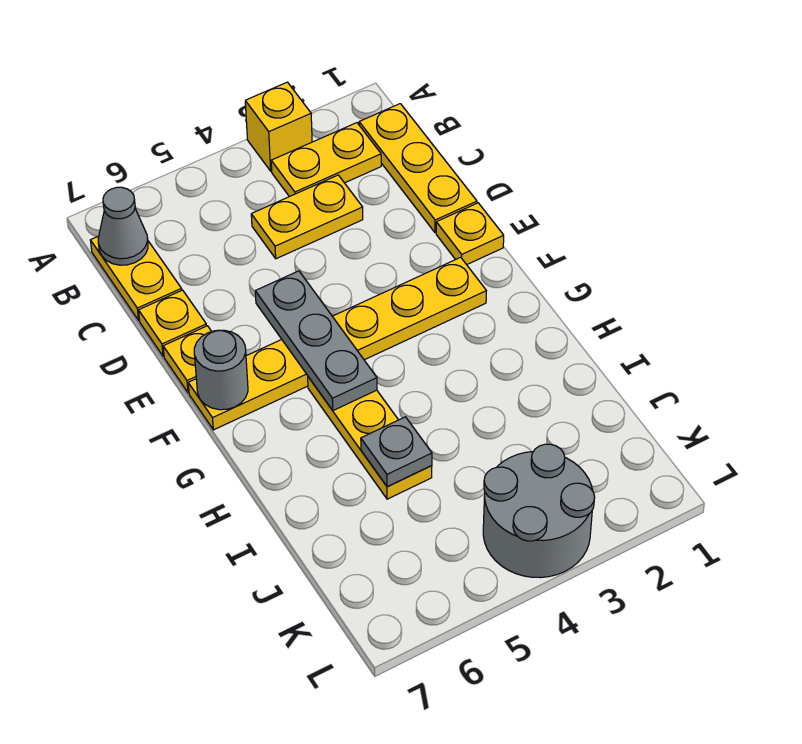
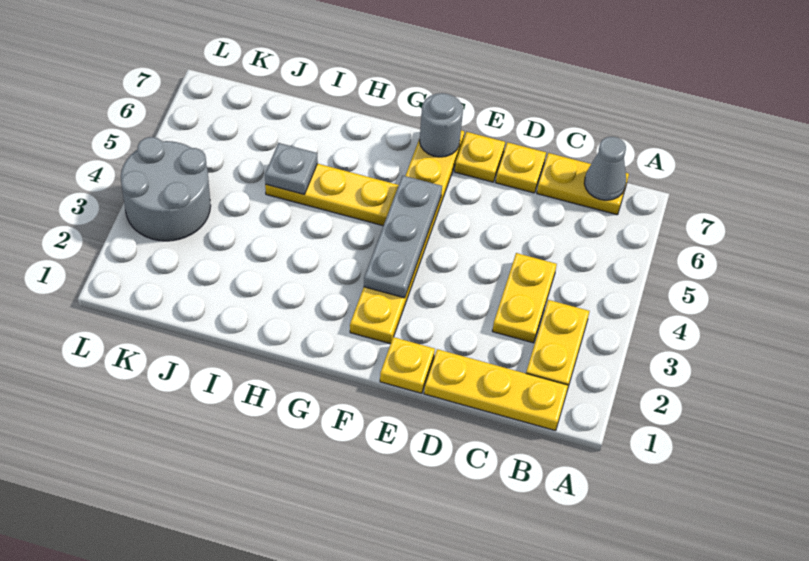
yellow 1x1 brick [245,82,312,171] -> none
grey 1x3 plate [255,271,377,411] -> grey 1x3 plate turned to [364,176,442,298]

